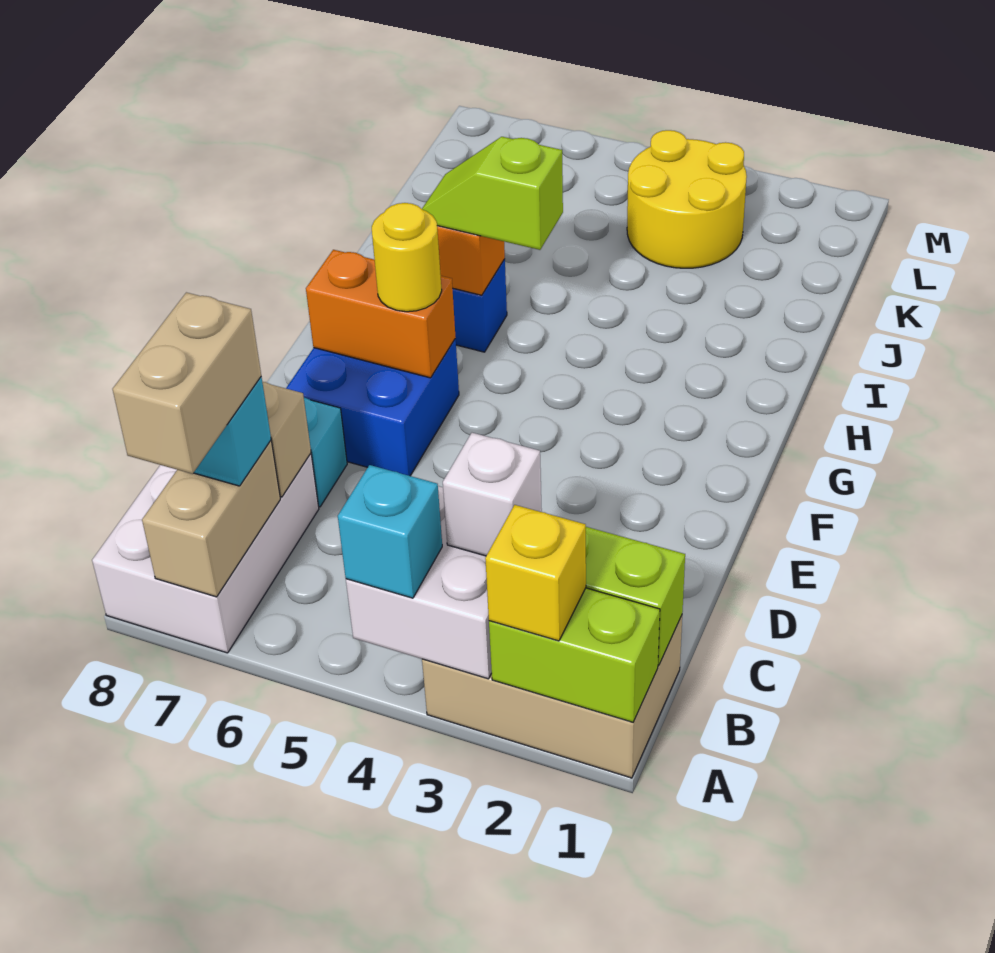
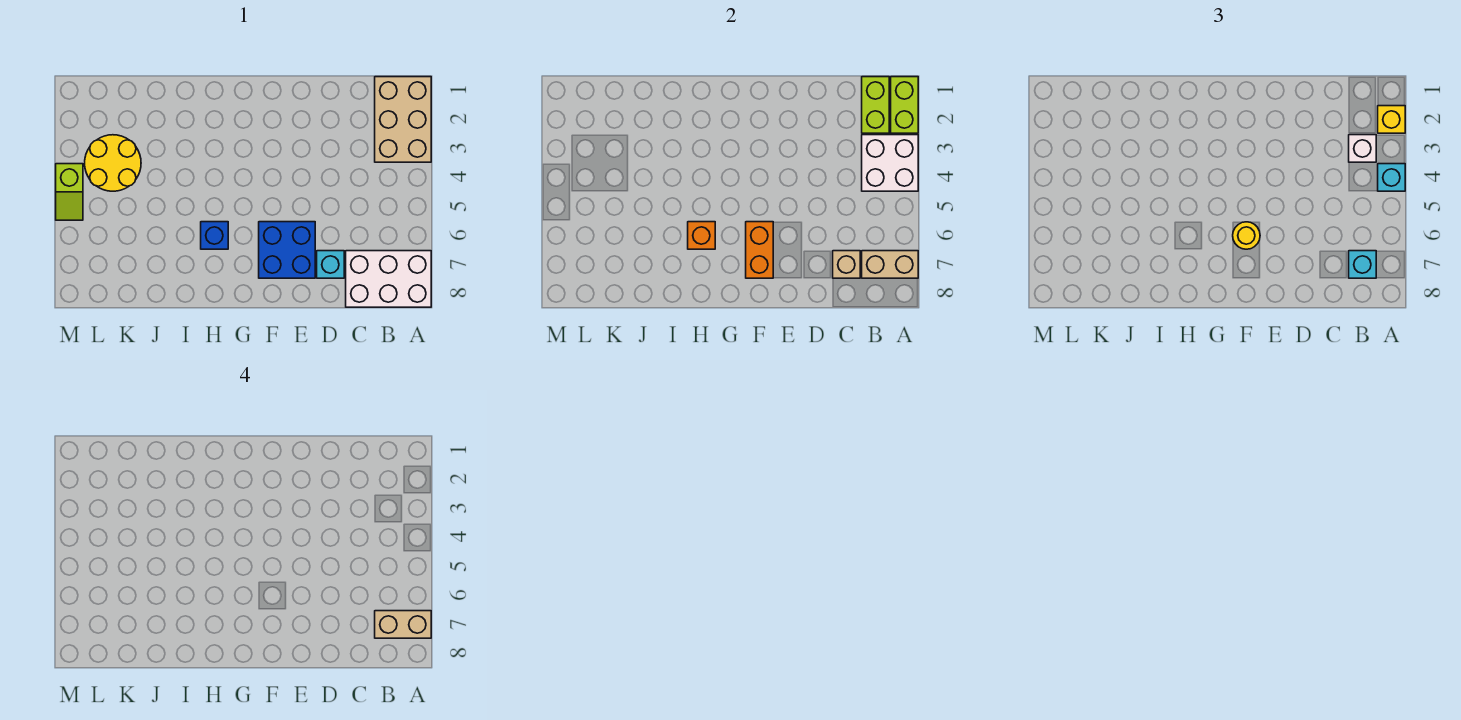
lime 1x2 slope [422,137,563,250] -> lime 1x2 slope moved to [56,164,83,220]

